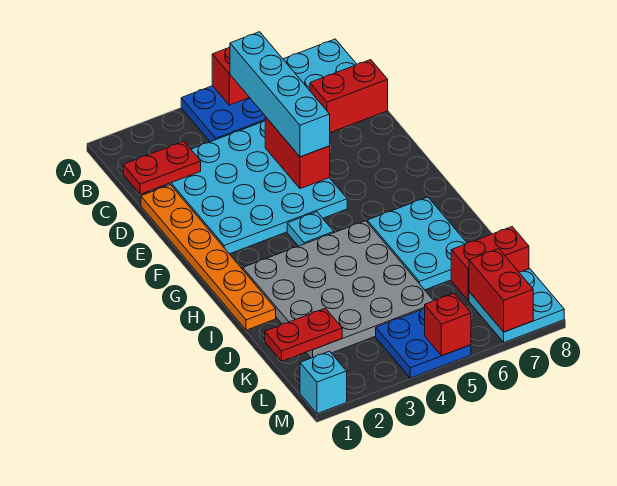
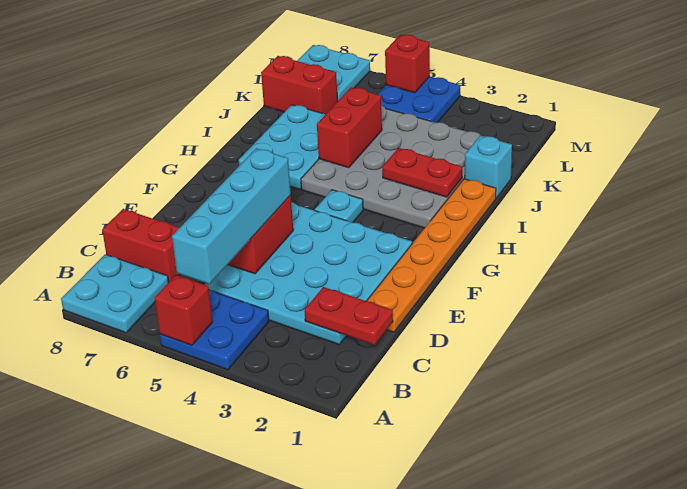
red 1x2 plate [265,308,342,361] -> red 1x2 plate moved to [382,148,462,197]
red 1x2 brick [469,249,533,332] -> red 1x2 brick moved to [317,87,382,168]
cyan 1x1 brick [300,351,347,414] -> cyan 1x1 brick moved to [465,135,512,198]

